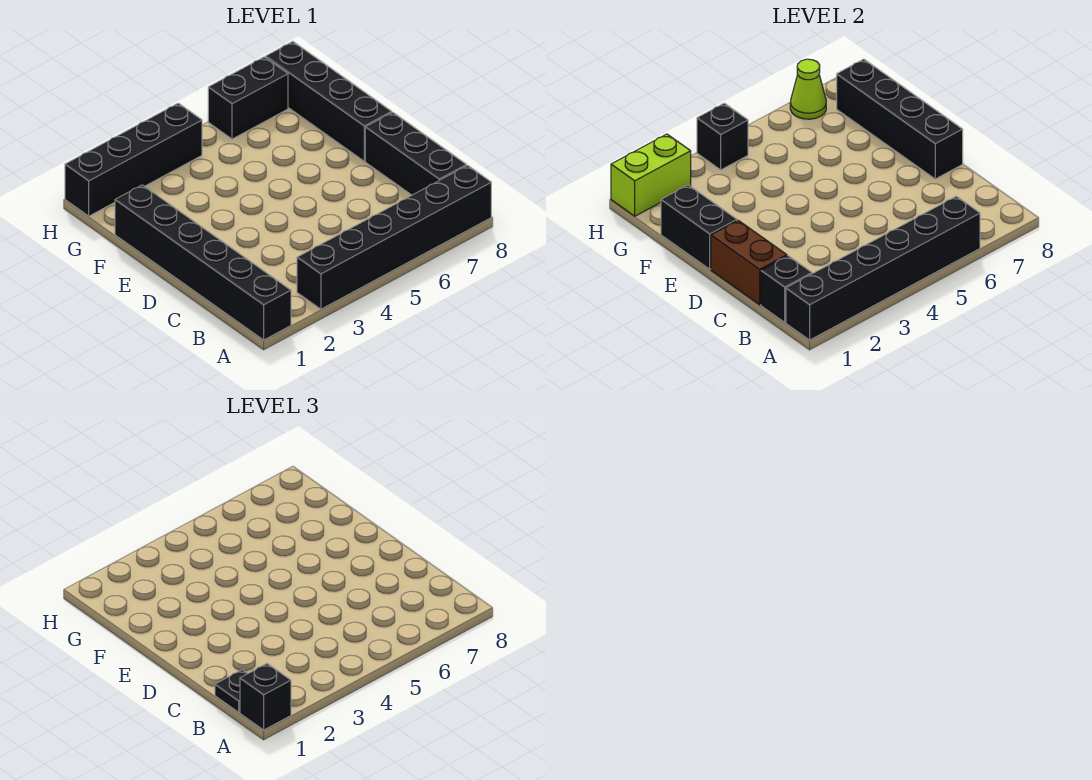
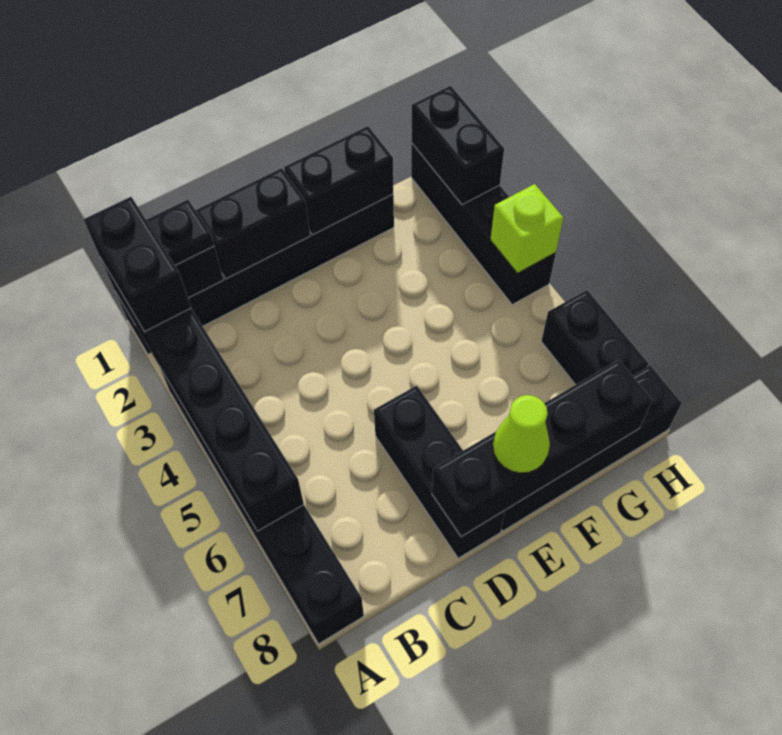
black 1x1 brick [240,664,291,730] -> black 1x2 brick [84,197,191,332]
black 1x3 brick [365,112,466,195] -> black 1x3 brick turned to [374,386,506,558]
brown 1x2 brick [711,220,787,305] -> black 1x2 brick [196,168,310,279]
lime 1x2 brick [611,134,691,216] -> black 1x2 brick [412,86,504,205]
black 1x1 brick [697,103,748,170] -> lime 1x1 brick [490,184,563,273]
lime 1x1 cone [790,59,826,119] -> lime 1x1 cone moved to [493,395,550,473]

